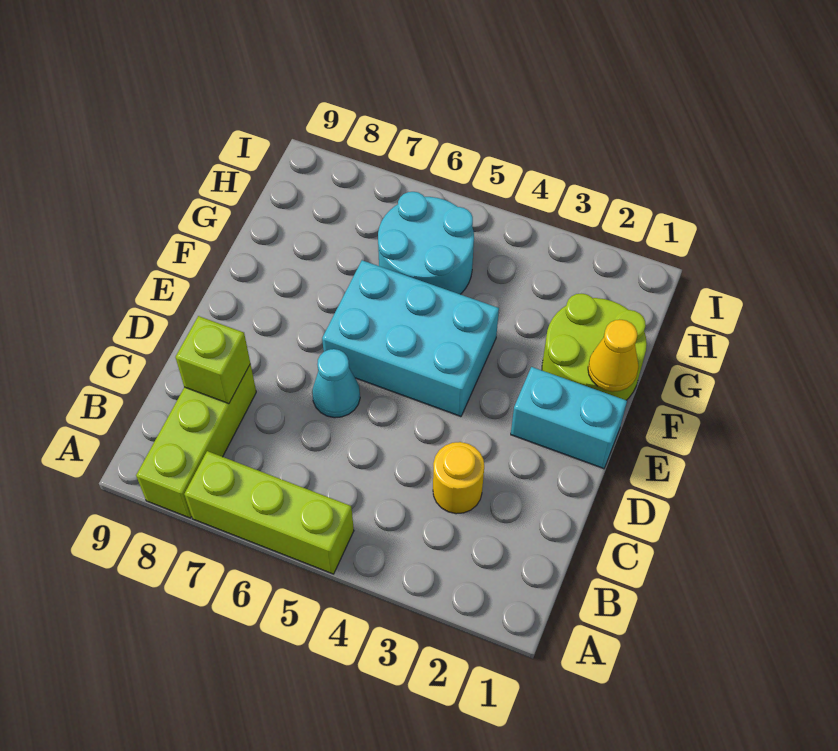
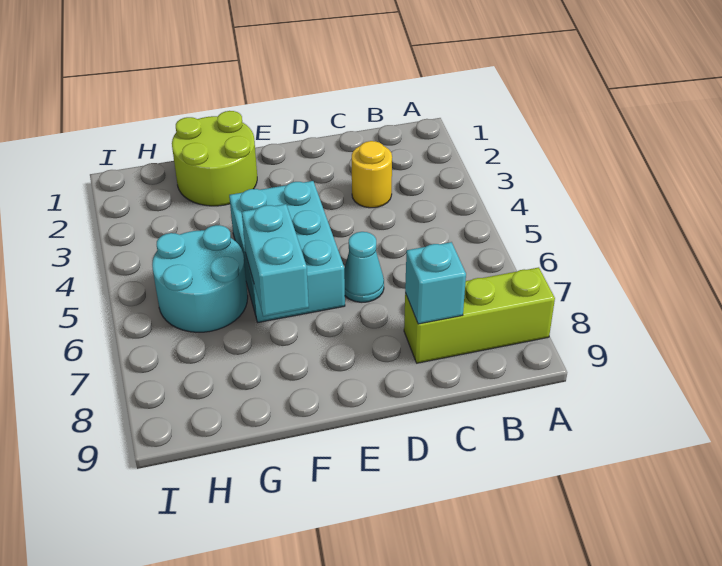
lime 1x3 brick [184,451,354,574] -> none
lime 1x1 brick [175,316,250,404] -> cyan 1x1 brick [405,242,466,324]
cyan 1x2 brick [511,367,627,469] -> cyan 1x2 brick moved to [242,204,309,316]
yellow 1x1 cone [588,320,639,392] -> none

